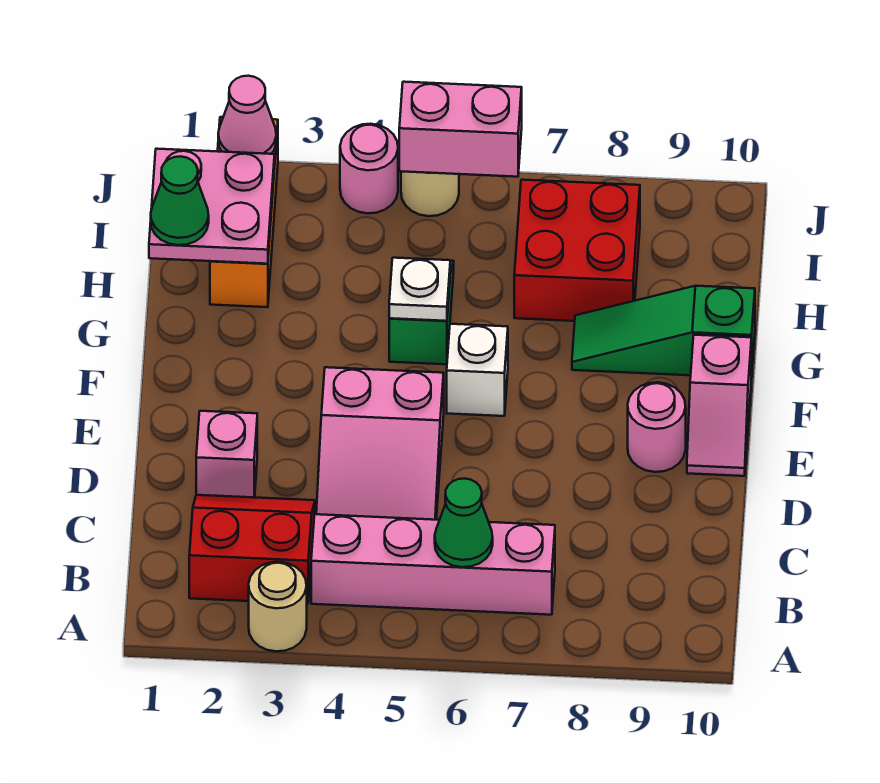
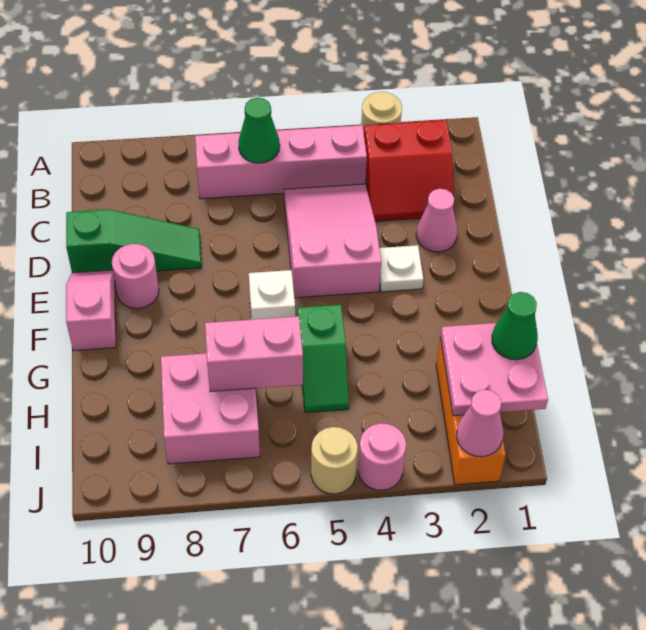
pink 1x1 brick [196,411,257,497] -> pink 1x1 cone [416,189,457,252]
white 1x1 plate [389,258,450,321] -> white 1x1 plate moved to [379,245,423,292]
green 1x3 slope [572,286,755,378] -> green 1x3 slope moved to [66,209,202,273]
red 2x2 brick [514,180,640,321] -> pink 2x2 brick [161,353,260,464]
pink 1x2 brick [399,82,522,177] -> pink 1x2 brick moved to [205,316,303,392]

